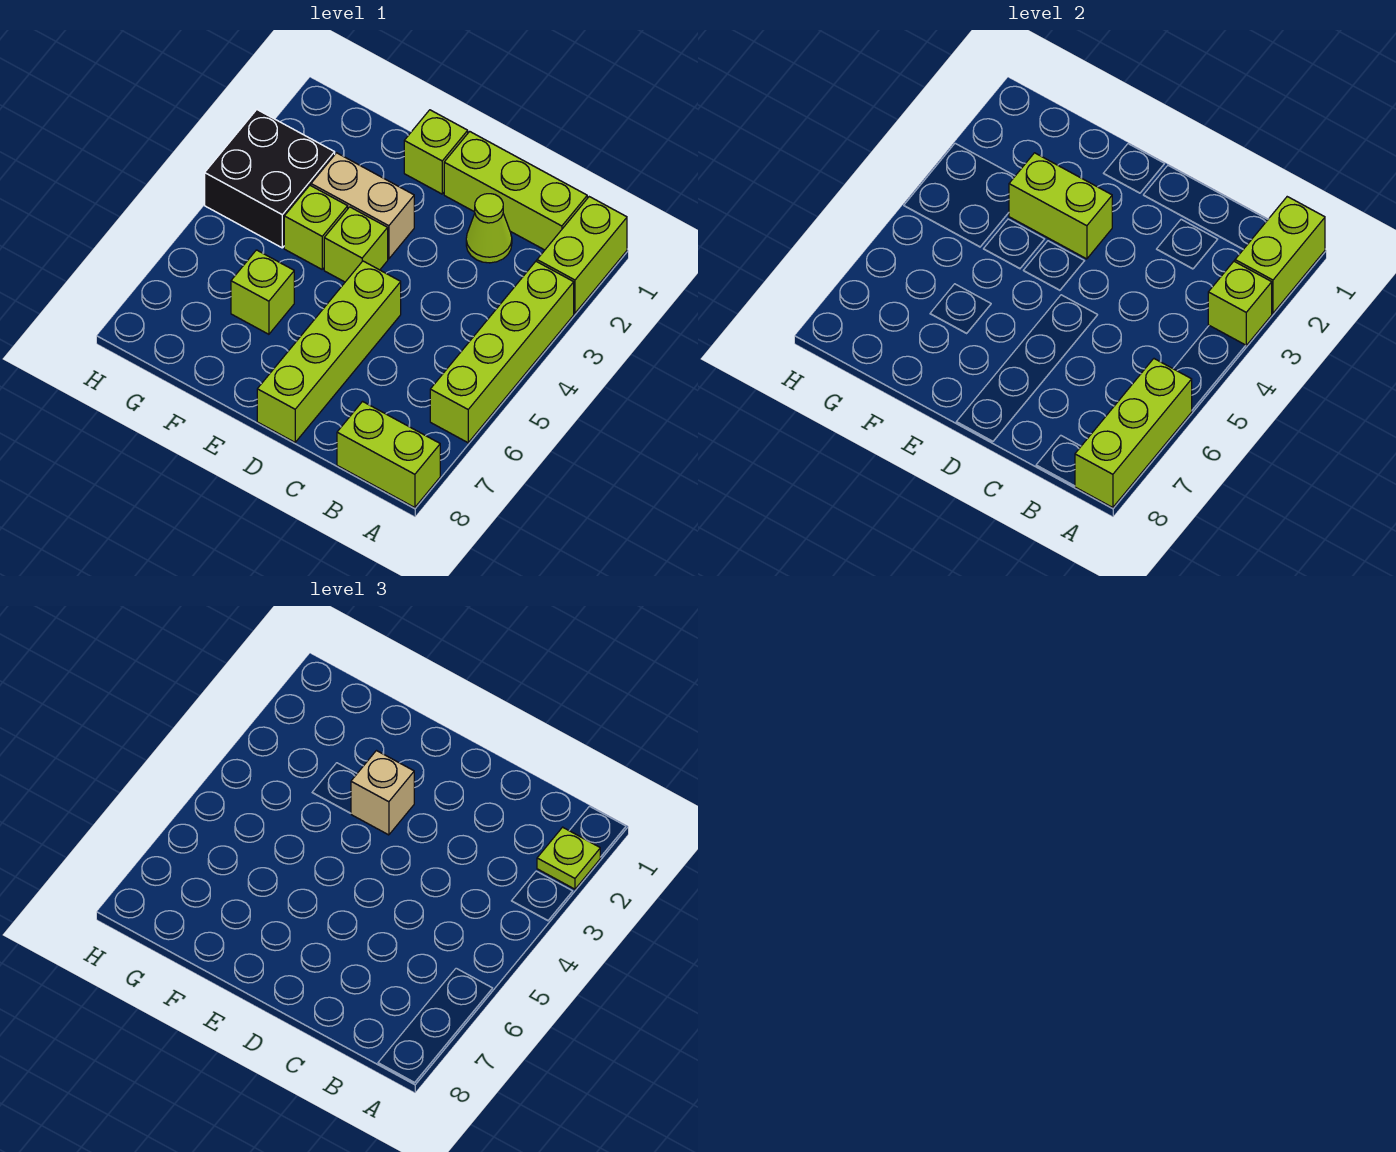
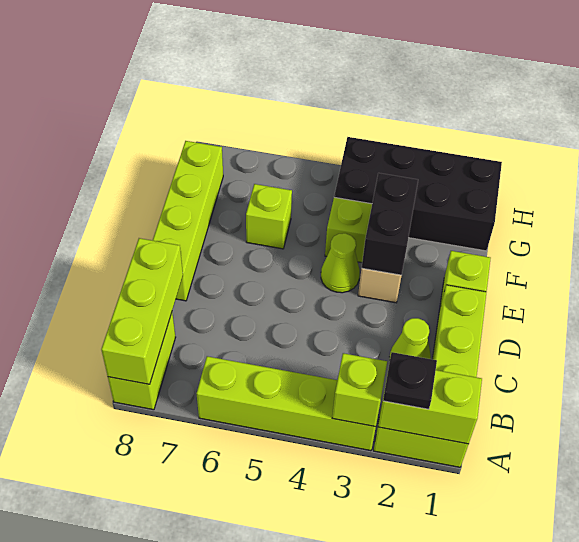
lime 1x1 plate [537,827,600,889] -> black 1x1 plate [383,352,437,409]
lime 1x3 brick [1075,359,1192,508] -> lime 1x3 brick turned to [101,238,183,384]
lime 1x4 brick [257,261,401,442] -> lime 1x4 brick turned to [153,141,223,301]
lime 1x2 brick [1009,153,1112,259] -> black 1x2 brick [362,173,418,275]
tan 1x1 brick [351,751,414,835] -> none
lime 1x1 brick [324,207,388,282] -> lime 1x1 cone [321,233,360,293]
black 2x2 brick [205,110,335,248] -> black 2x4 brick [334,137,502,251]

